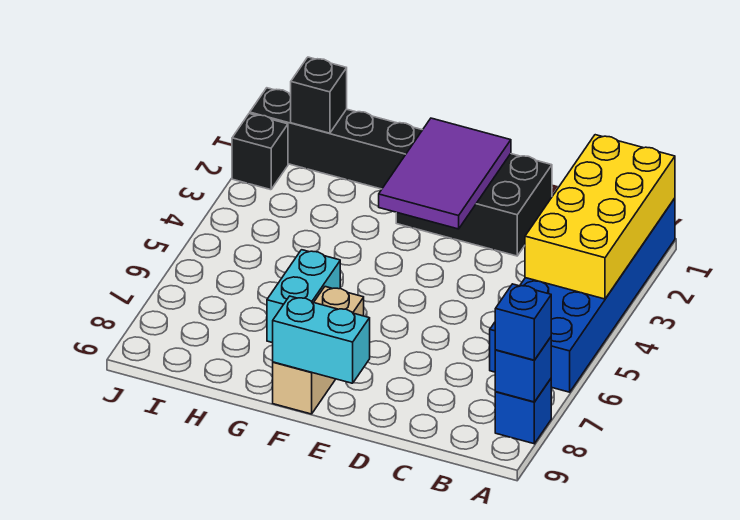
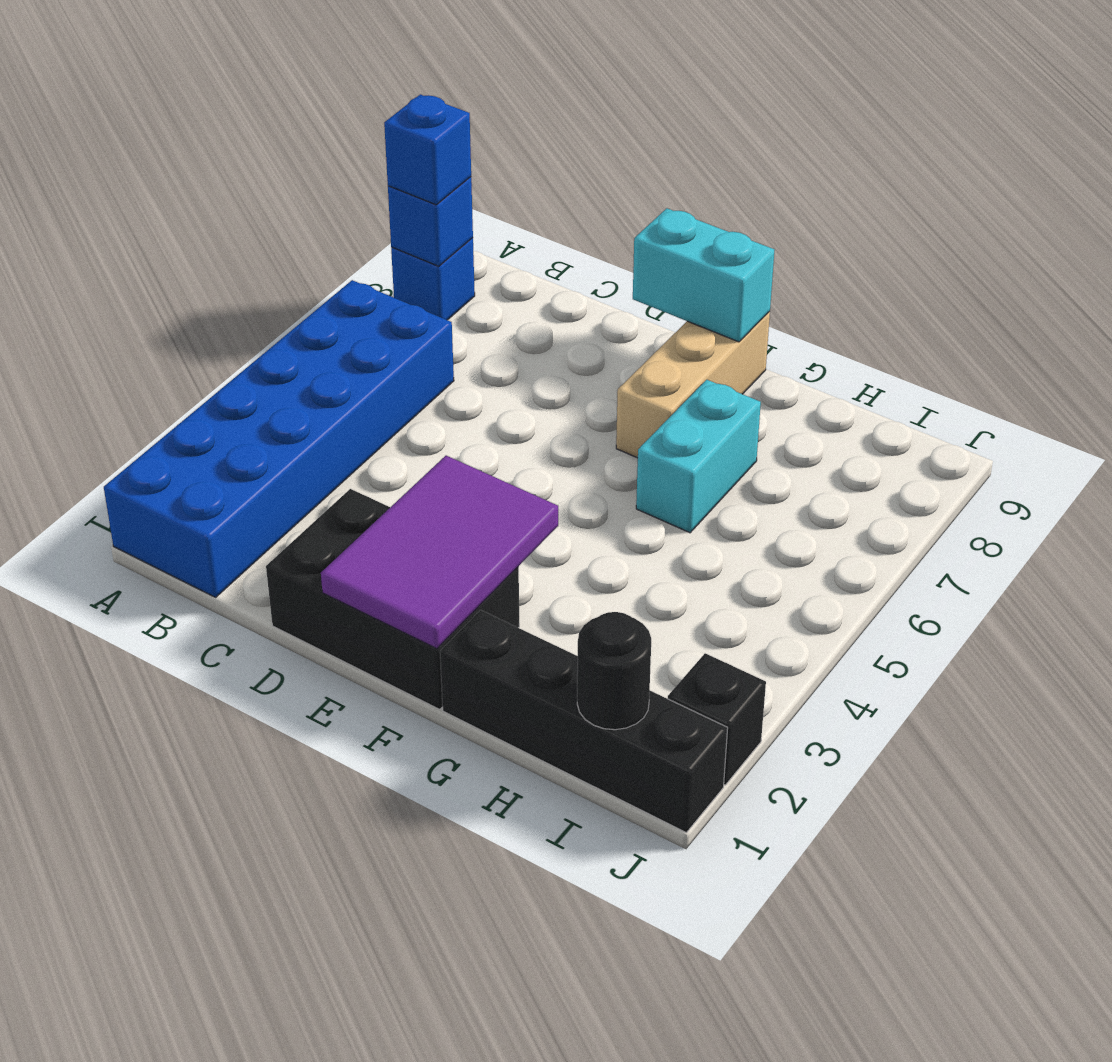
yellow 2x4 brick [525,135,675,299] -> none
black 1x1 brick [291,57,347,133] -> black 1x1 round brick [577,612,651,730]

